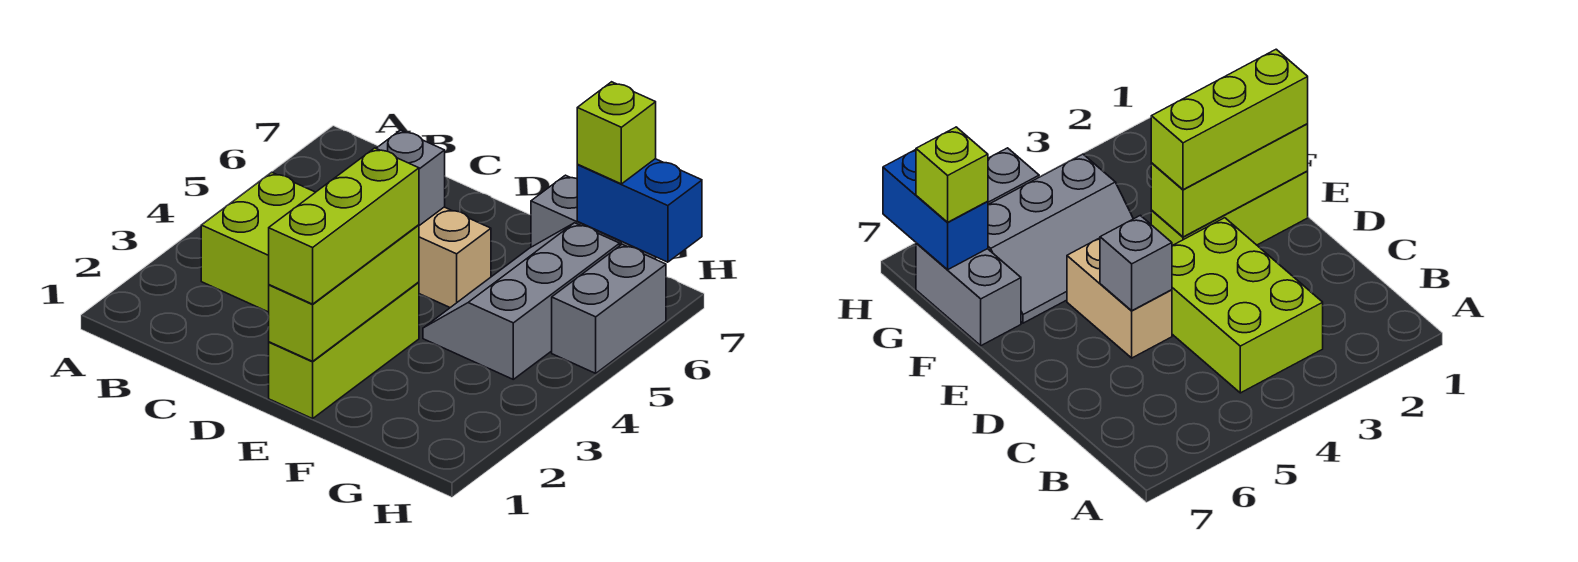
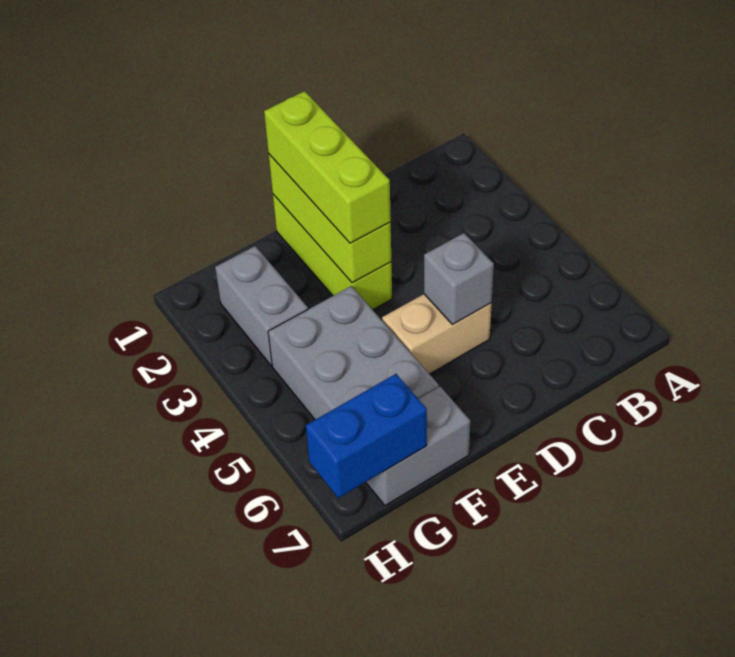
lime 2x3 brick [201,172,315,312] -> none
grey 2x3 slope [423,223,620,379] -> grey 2x3 brick [268,286,439,420]
lime 1x1 brick [577,82,656,184] -> none
grey 1x2 brick [552,244,666,373] -> grey 1x2 brick moved to [215,246,308,366]

